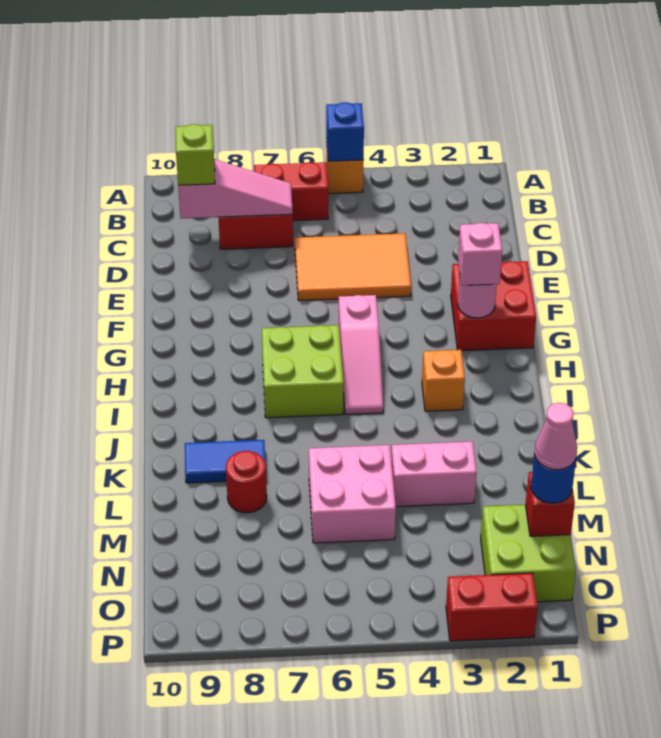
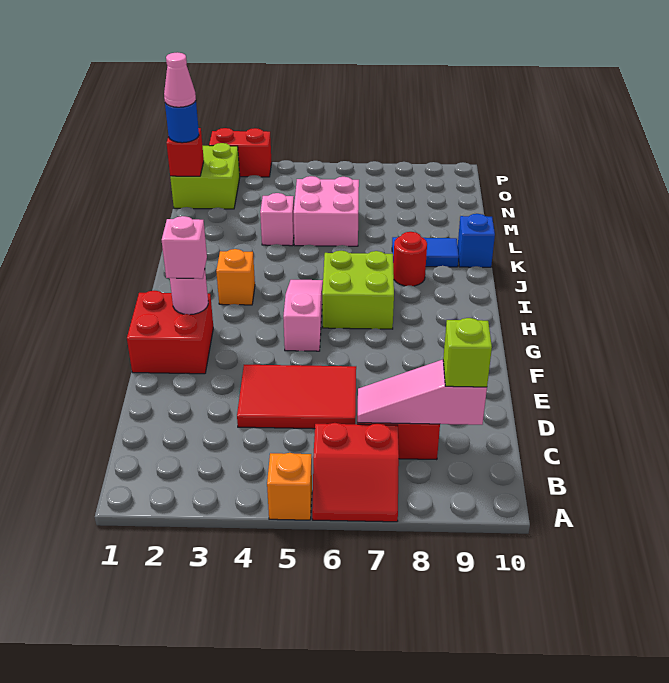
blue 1x1 brick [326,102,364,161] -> blue 1x1 brick moved to [458,214,495,267]
orange 2x3 tile [295,233,411,301] -> red 2x3 tile [237,365,356,429]
pink 1x2 brick [391,442,477,507] -> pink 1x1 brick [260,193,294,246]
red 1x1 round brick [226,451,267,513] -> red 1x1 round brick moved to [393,232,427,286]

